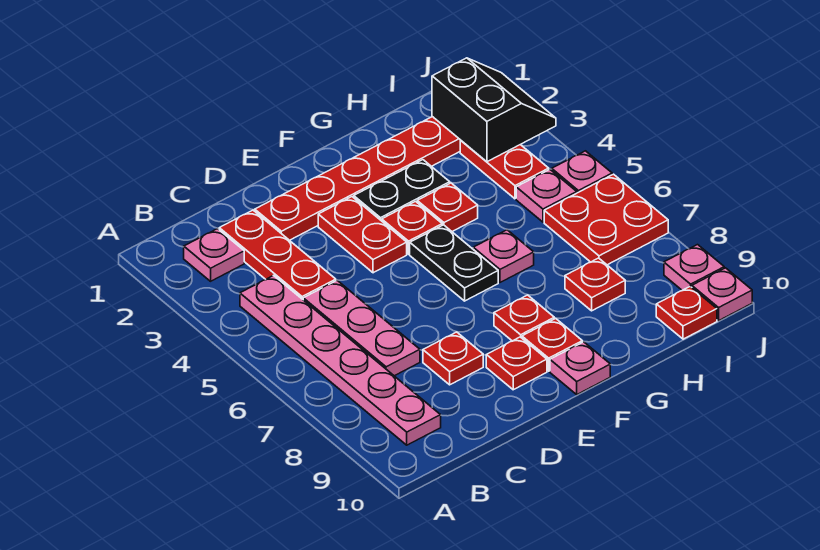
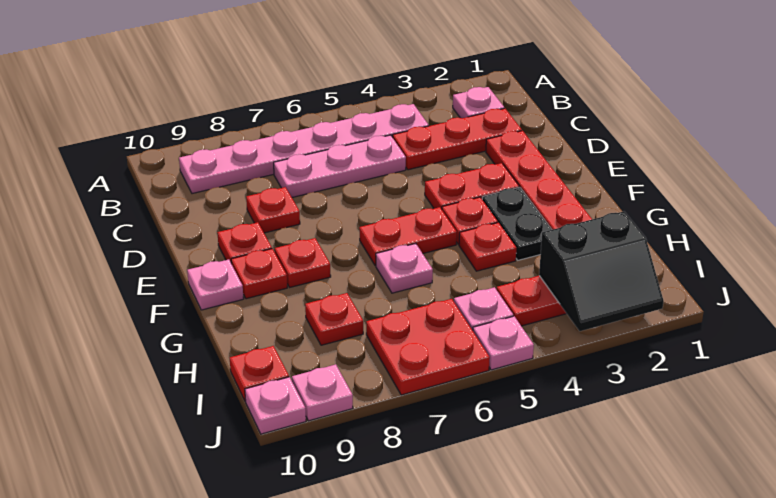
black 1x2 plate [410,225,498,301] -> red 1x2 plate [359,207,457,266]

